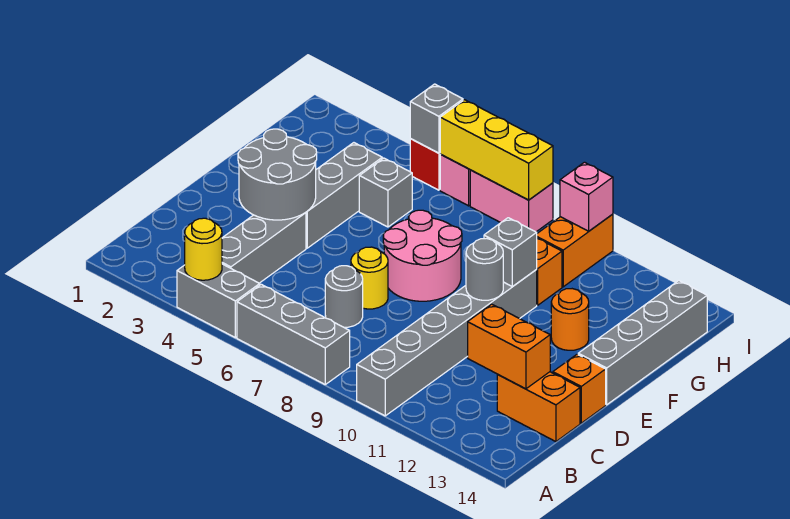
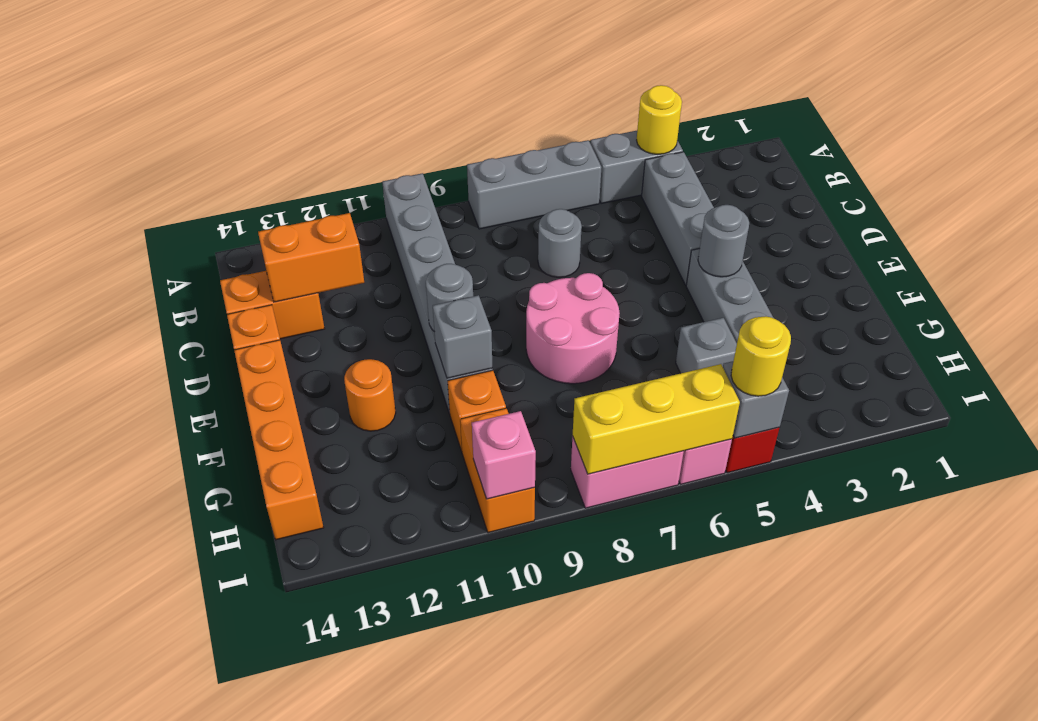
grey 2x2 round brick [238,129,317,220] -> grey 1x1 round brick [698,205,749,277]
yellow 1x1 round brick [351,247,388,309] -> yellow 1x1 round brick moved to [731,316,791,396]
grey 1x4 brick [578,281,707,405] -> orange 1x4 brick [234,340,324,540]

